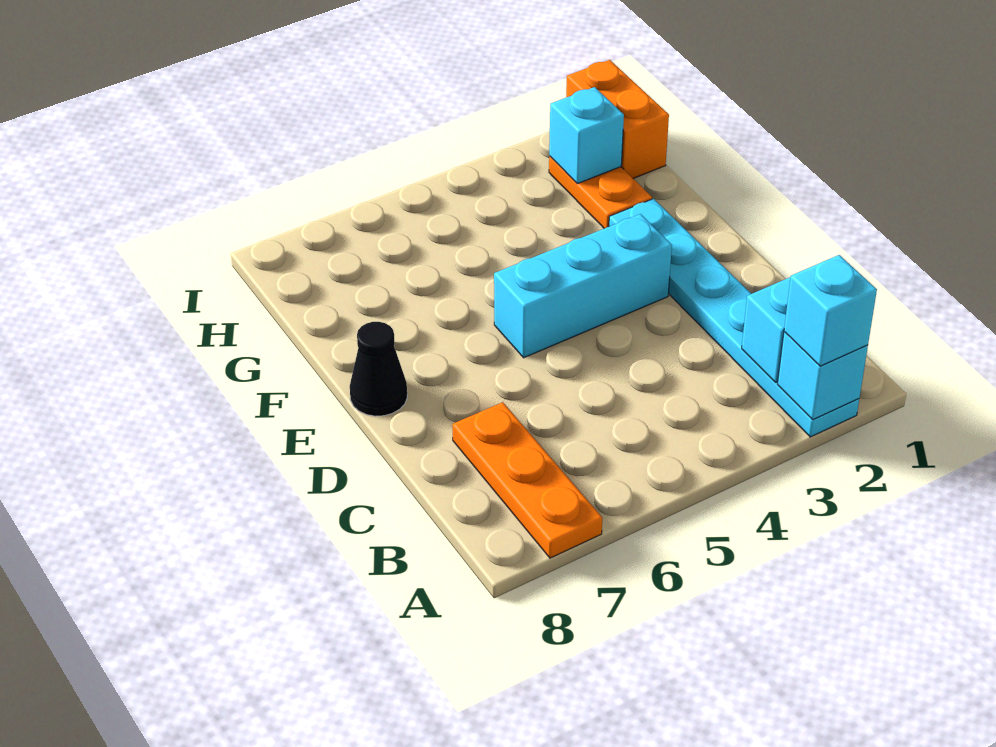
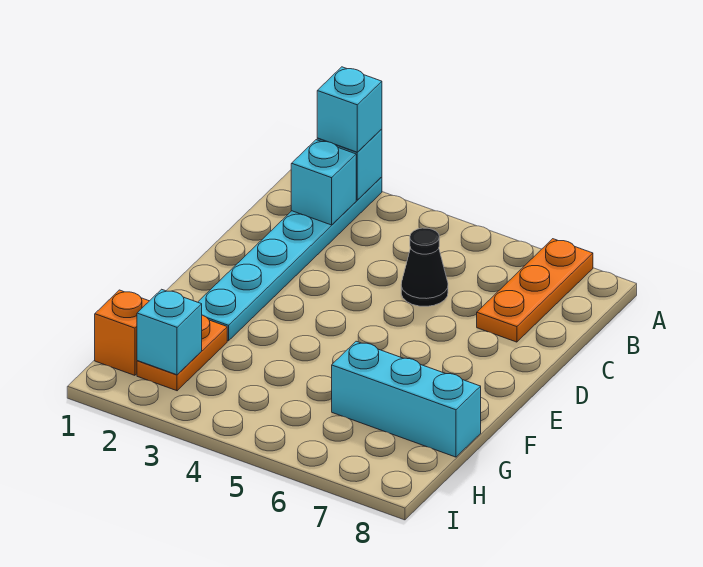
cyan 1x3 brick [494,214,672,358] -> cyan 1x3 brick moved to [332,341,481,457]
black 1x1 cone [350,322,407,416] -> black 1x1 cone moved to [401,228,448,306]
orange 1x2 brick [566,60,669,178] -> orange 1x1 brick [95,290,149,375]

